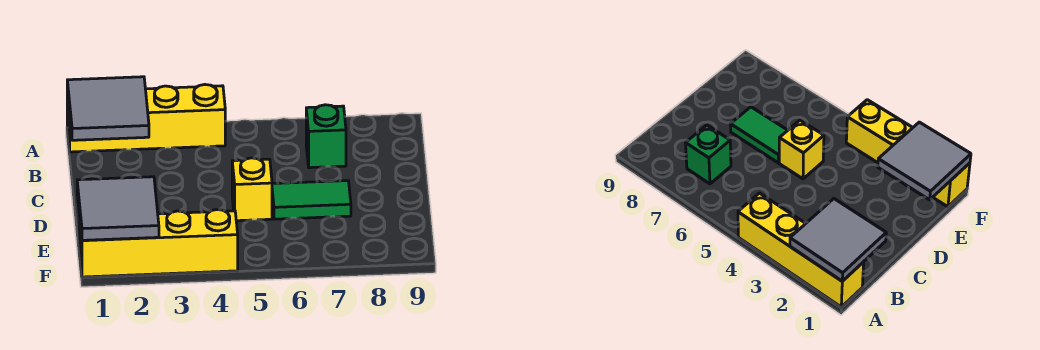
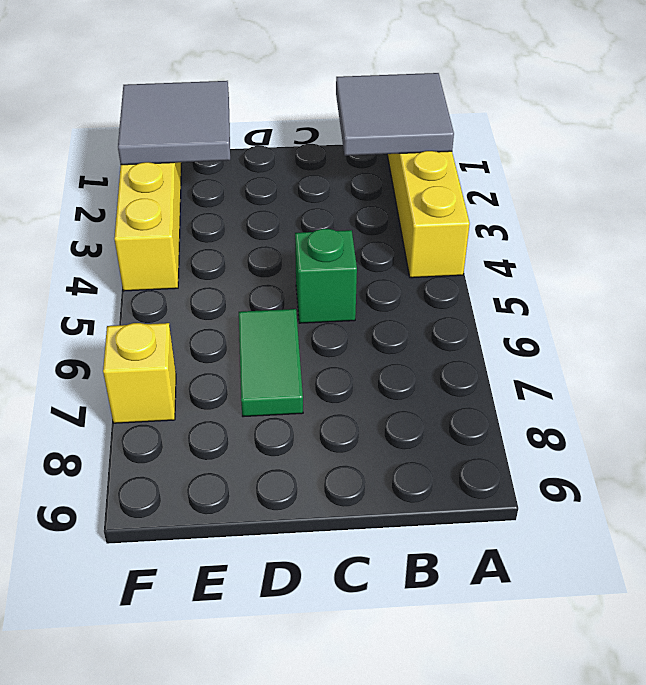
green 1x1 brick [306,105,346,168] -> green 1x1 brick moved to [295,229,357,323]
yellow 1x1 brick [232,158,272,221] -> yellow 1x1 brick moved to [103,323,176,423]

